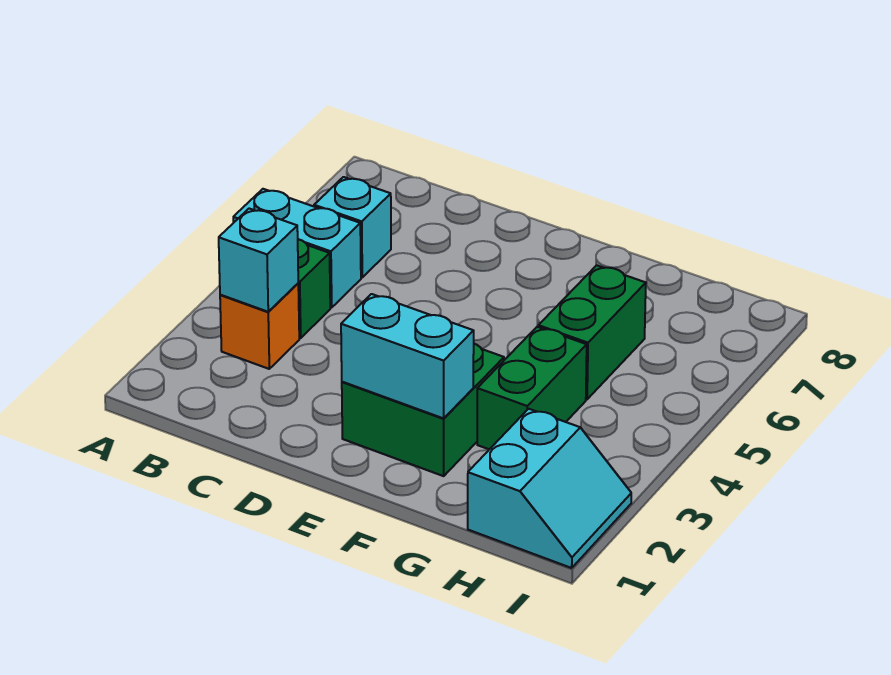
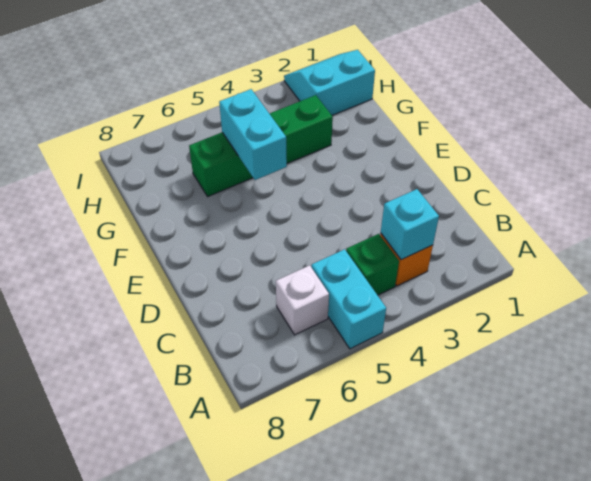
cyan 1x1 brick [314,177,391,277] -> white 1x1 brick [276,265,329,335]
green 2x2 brick [342,344,504,476] -> none
cyan 1x2 brick [341,294,474,418] -> cyan 1x2 brick moved to [219,89,287,180]

